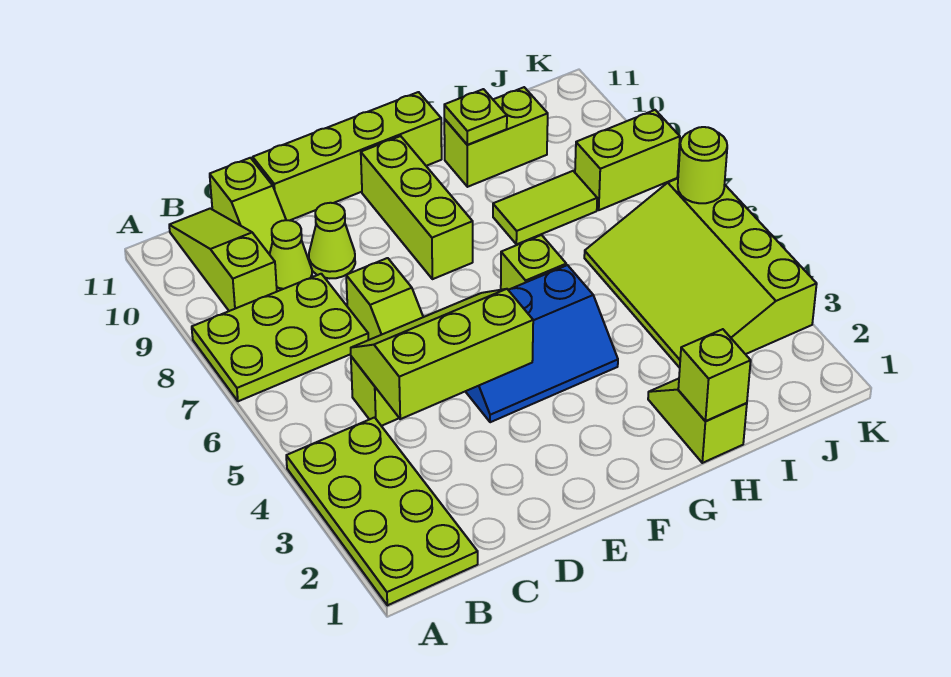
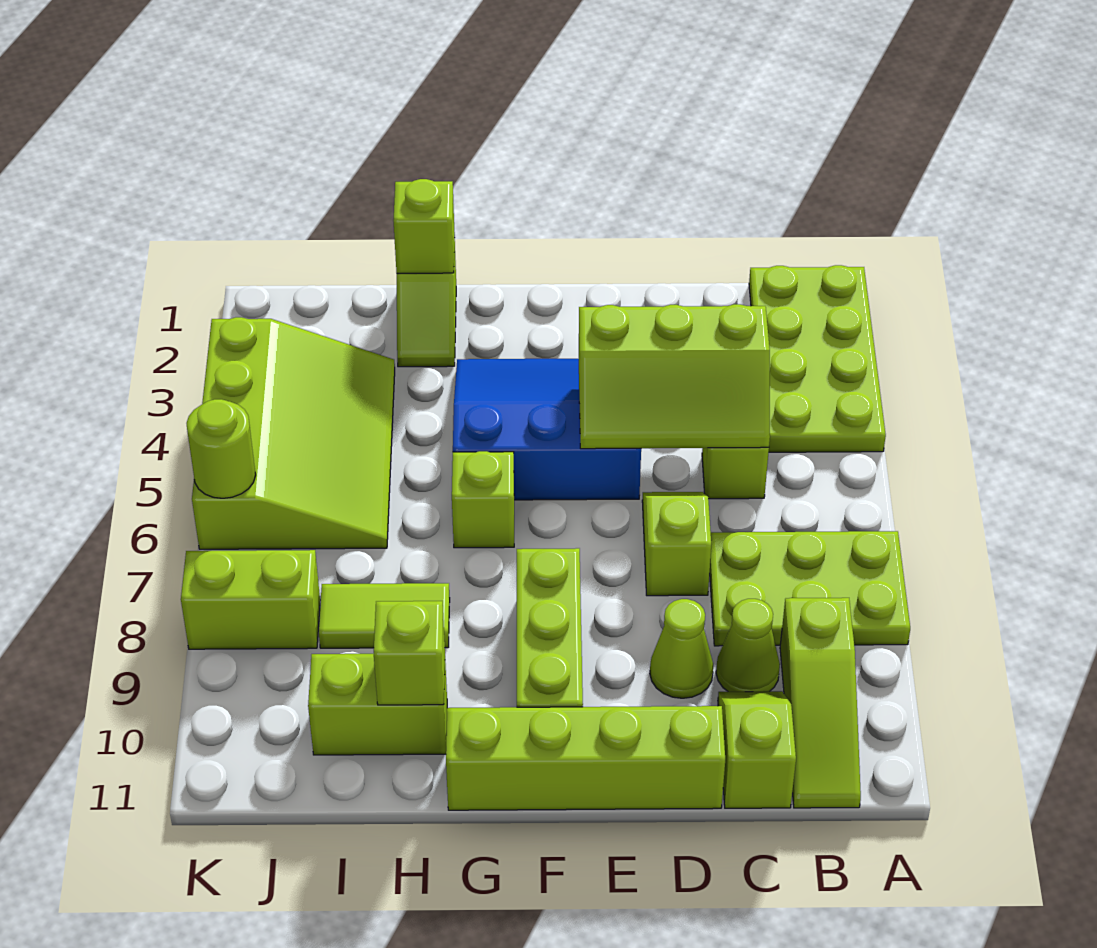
blue 2x3 slope [465,265,618,422] -> blue 3x3 slope [453,359,641,500]
lime 1x1 plate [444,89,507,145] -> lime 1x1 brick [374,601,445,705]

